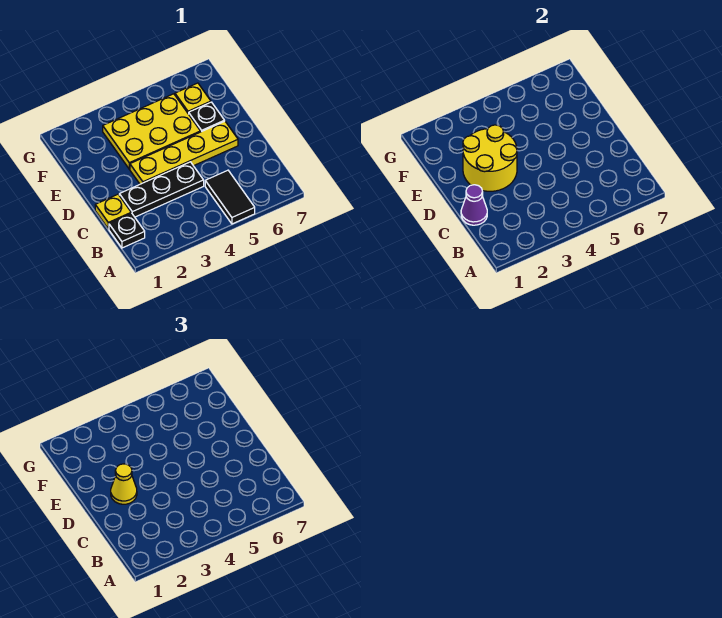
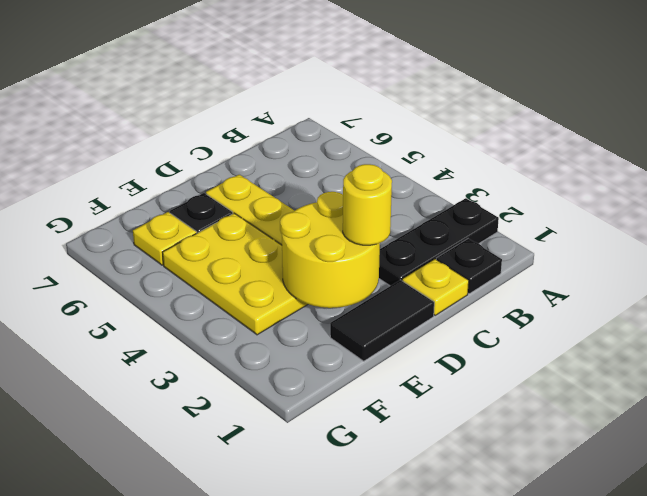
black 1x2 tile [205,170,255,224] -> black 1x2 tile moved to [330,280,434,361]
purple 1x1 cone [461,185,487,225] -> none
black 1x3 plate [119,162,204,217] -> black 1x3 plate turned to [379,198,499,286]
yellow 1x1 cone [111,464,137,504] -> yellow 1x1 round brick [343,164,392,245]

